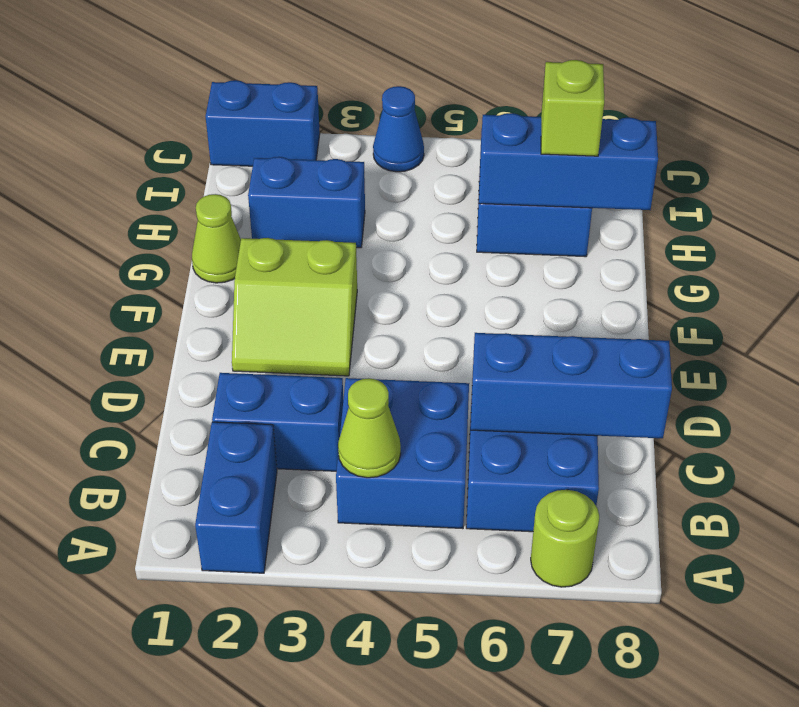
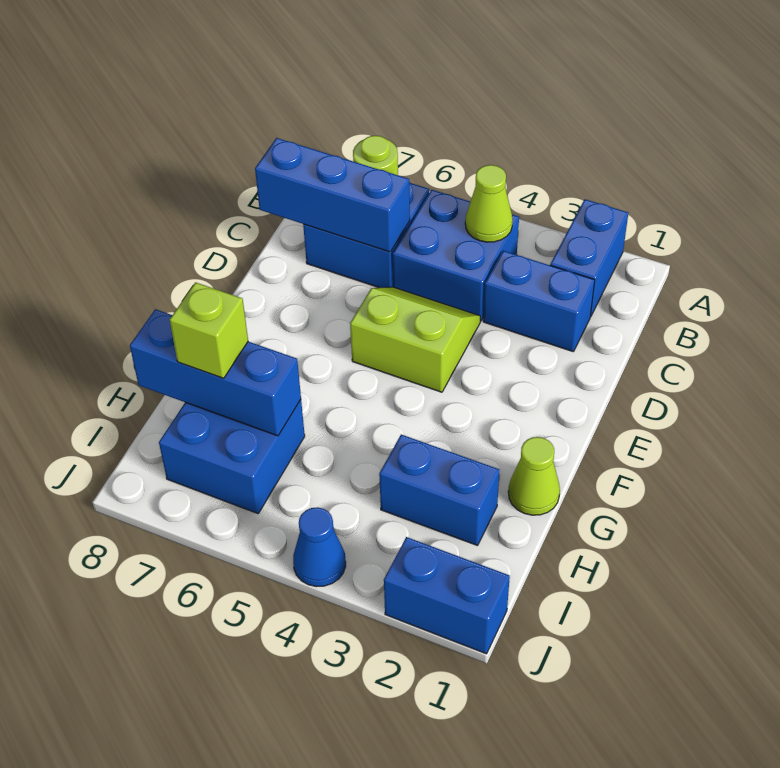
lime 2x2 slope [232,238,357,376] -> lime 2x2 slope moved to [350,287,480,392]

